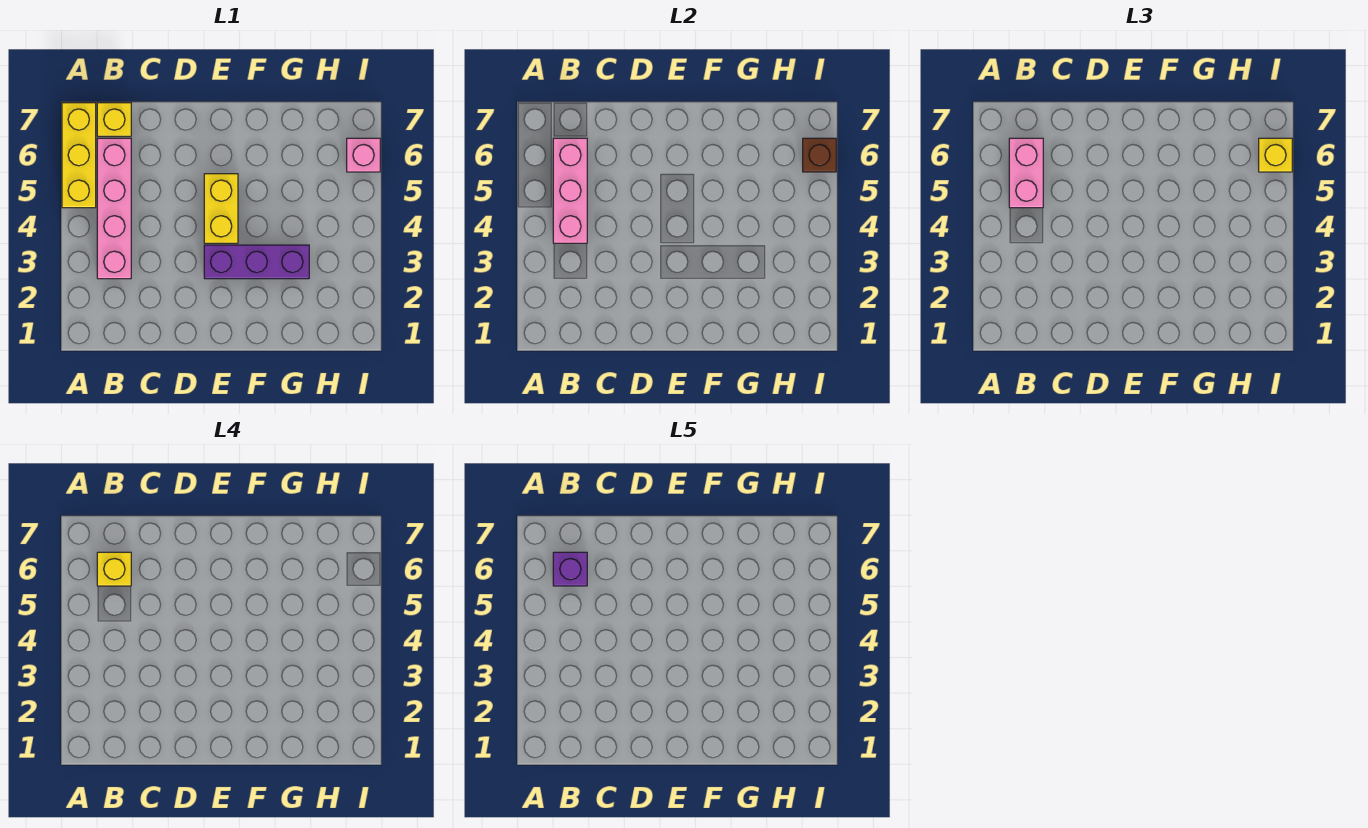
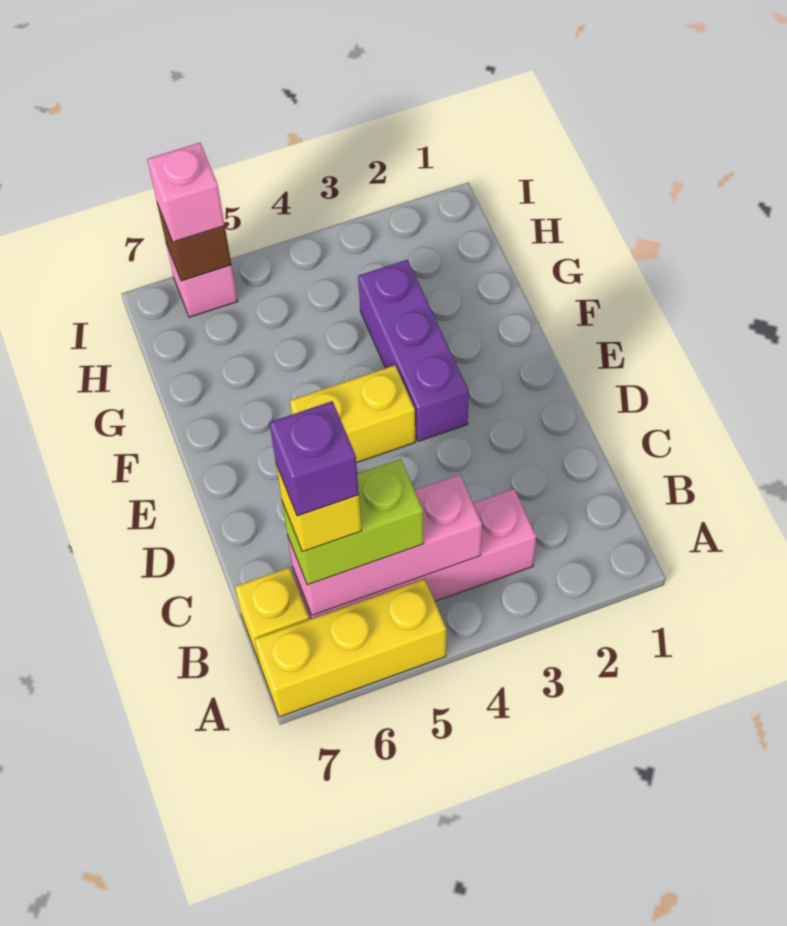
pink 1x2 brick [1009,138,1043,208] -> lime 1x2 brick [282,459,424,585]
yellow 1x1 brick [1259,138,1292,172] -> pink 1x1 brick [147,143,225,242]

